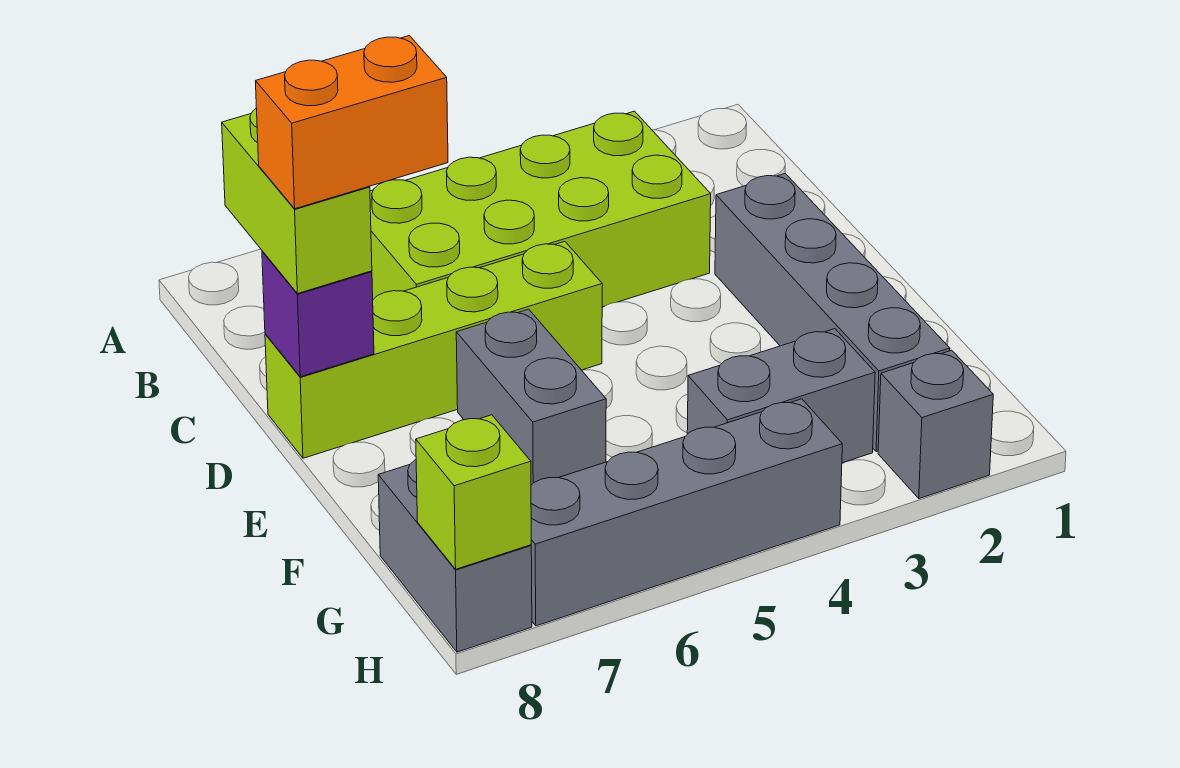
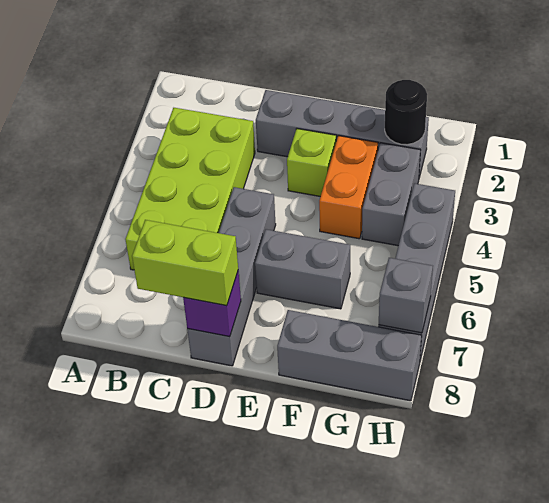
lime 1x4 brick [265,242,602,458] -> grey 1x4 brick [187,187,276,366]
orange 1x2 brick [256,36,448,209] -> orange 1x2 brick moved to [319,136,378,239]
none -> black 1x1 round brick [385,80,427,145]
grey 1x2 brick [378,460,532,652] -> grey 1x3 brick [277,310,422,401]
grey 1x1 brick [878,350,993,499] -> grey 1x1 brick moved to [379,258,433,333]
lime 1x1 brick [416,415,531,569] -> lime 1x1 brick moved to [287,129,336,197]

